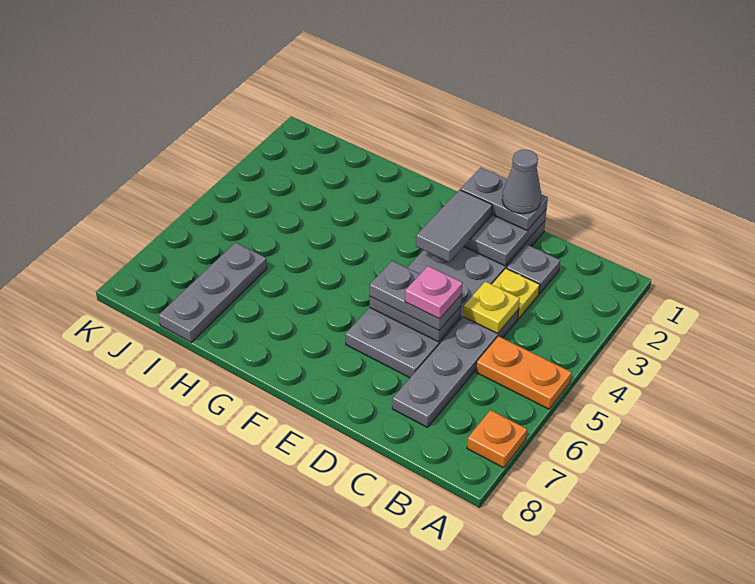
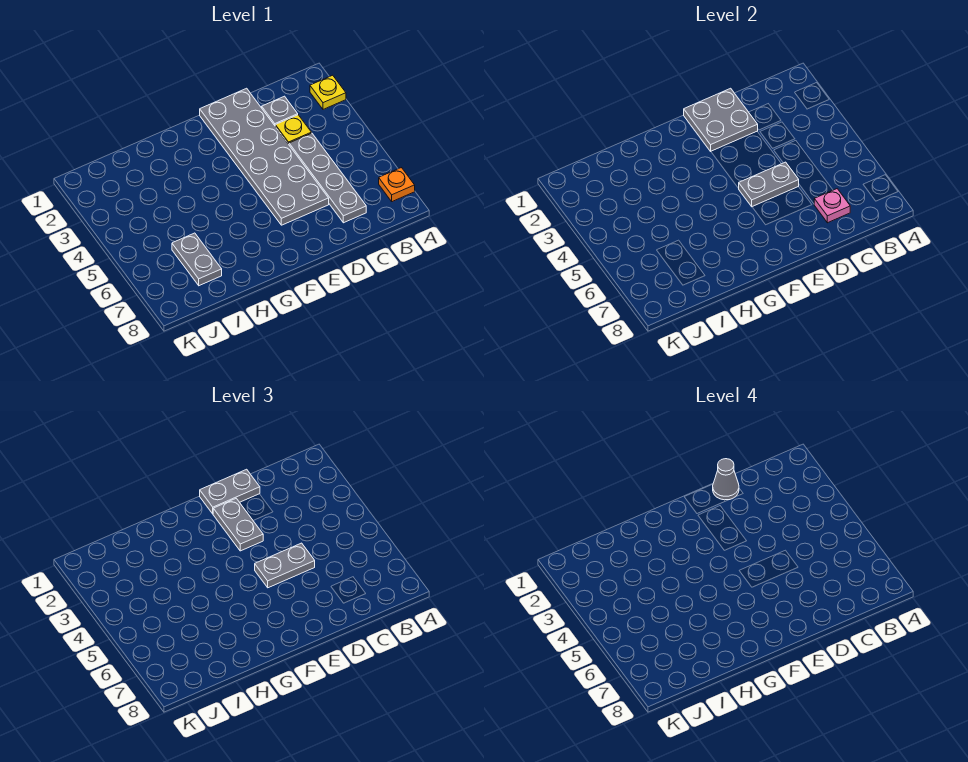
orange 1x2 plate [476,336,571,409] -> none
yellow 1x1 plate [463,282,520,334] -> yellow 1x1 plate moved to [310,75,346,109]
pink 1x1 plate [405,266,462,319] -> pink 1x1 plate moved to [814,189,850,223]
grey 1x2 tile [416,190,492,262] -> grey 1x2 plate [213,498,263,551]
grey 1x3 plate [159,242,267,342] -> grey 1x2 plate [172,233,222,286]

